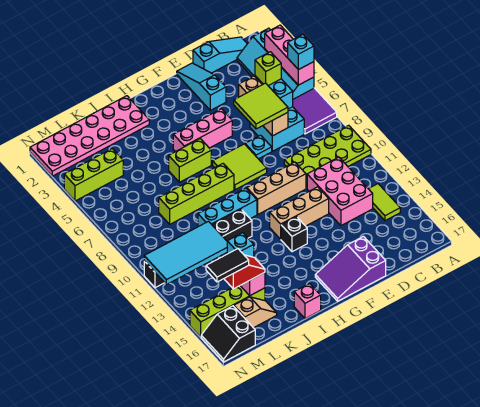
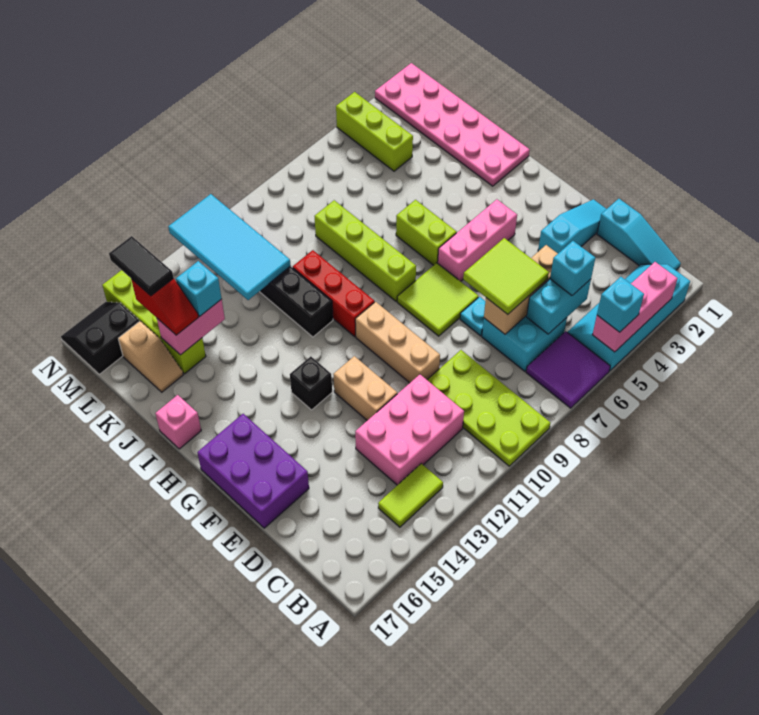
lime 1x1 brick [255,52,281,86] -> cyan 1x1 brick [550,241,596,295]
tan 1x3 brick [270,187,329,239] -> tan 1x2 brick [334,356,397,420]
purple 2x3 slope [315,236,386,301] -> purple 2x3 brick [197,414,309,528]
pink 1x3 brick [173,109,232,152] -> pink 1x3 brick turned to [438,199,517,281]
cyan 1x3 brick [198,188,257,227] -> red 1x3 brick [293,250,375,337]

